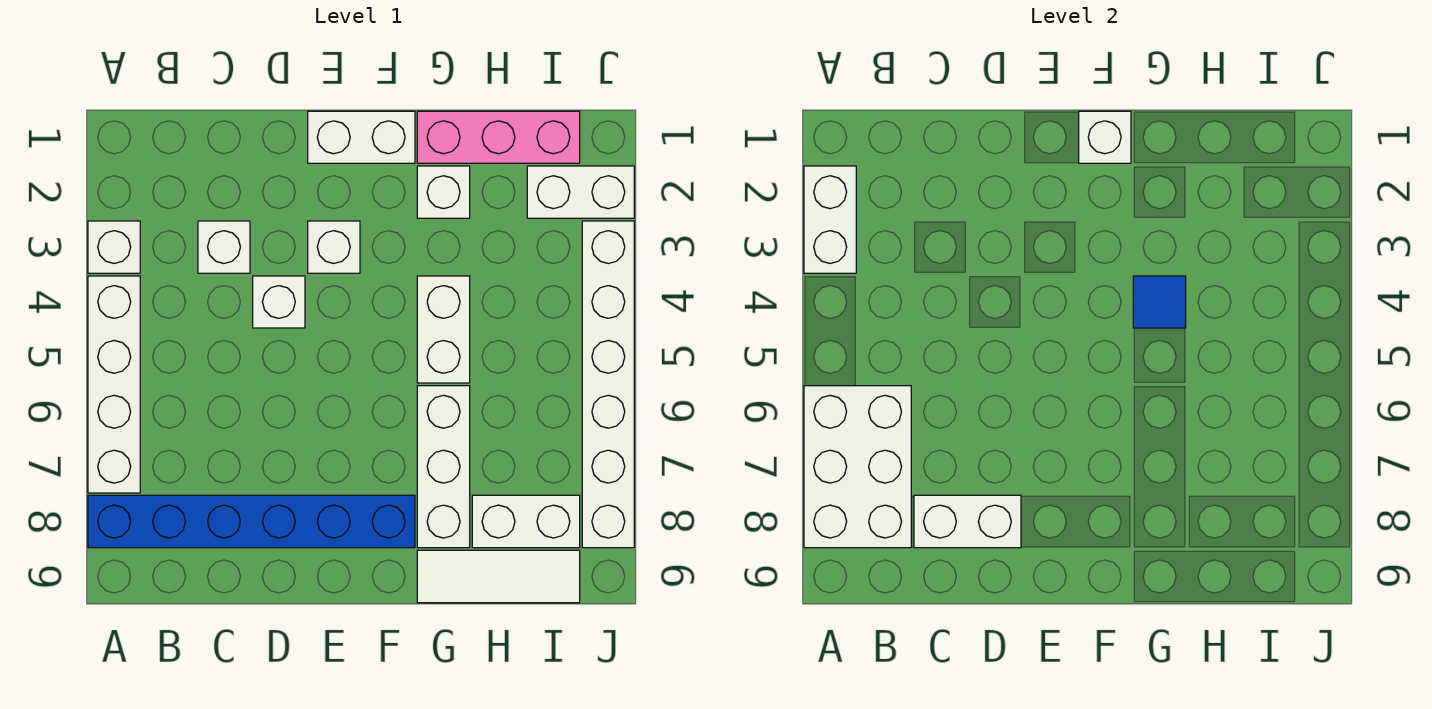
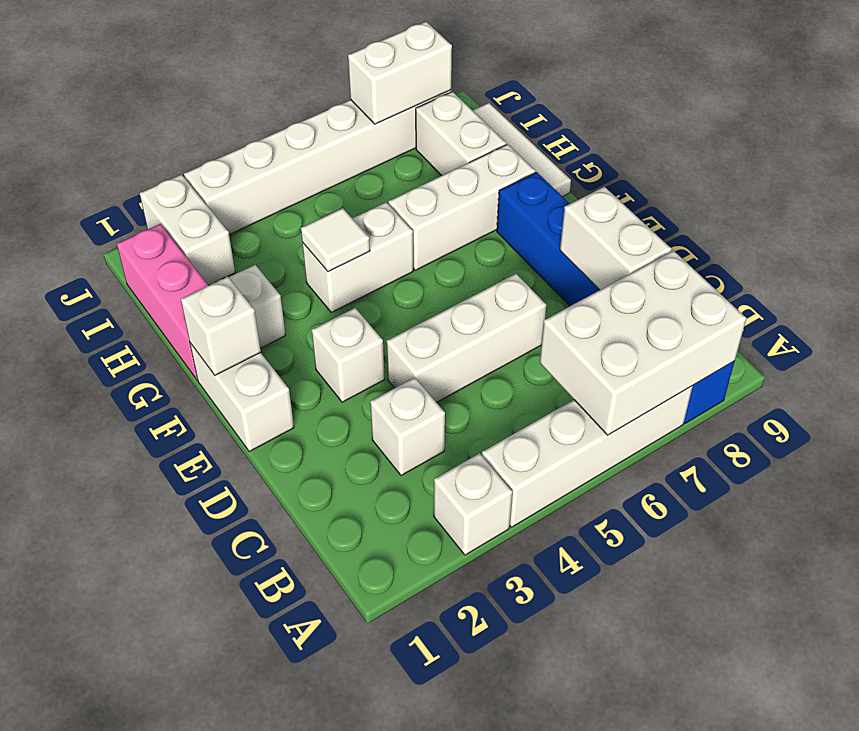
white 1x2 brick [804,166,856,273] -> white 1x2 brick moved to [348,22,452,124]
white 1x1 brick [253,276,305,328] -> white 1x3 brick [387,274,546,403]
blue 1x1 tile [1133,276,1186,328] -> white 1x1 tile [301,208,370,272]

